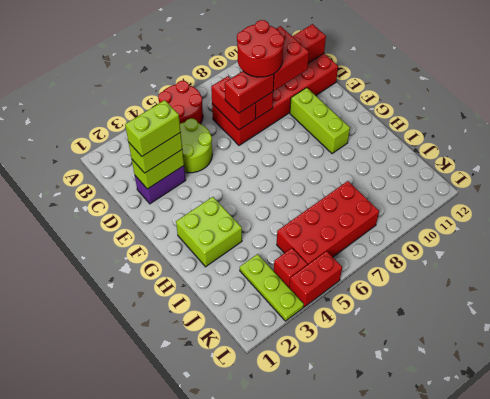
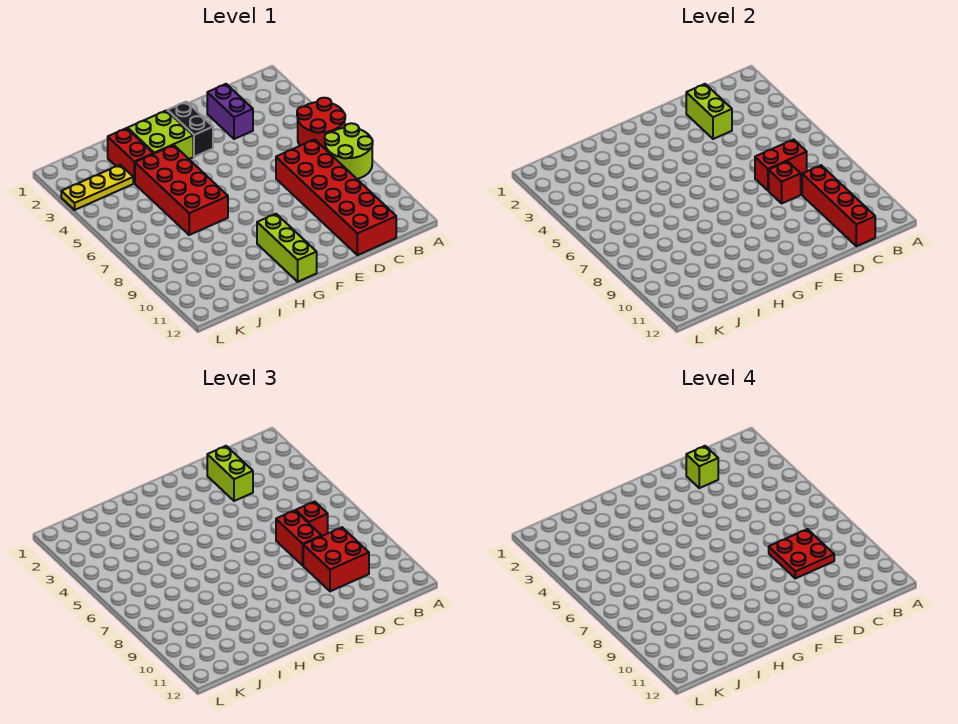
lime 2x2 round brick [180,119,212,173] -> lime 2x2 round brick moved to [325,123,373,179]
red 2x2 round brick [237,20,284,77] -> red 2x2 plate [769,529,834,578]
lime 1x2 brick [125,100,181,156] -> lime 1x1 brick [686,446,718,488]
lime 1x3 brick [290,88,350,154] -> lime 1x3 brick turned to [257,214,317,282]
none -> black 1x2 brick [167,102,213,157]
lime 1x3 plate [240,254,304,321] -> yellow 1x3 plate [61,165,133,210]
red 2x4 brick [277,181,379,265] -> red 2x4 brick moved to [135,145,228,235]
red 1x1 brick [274,248,307,287] -> red 1x1 brick moved to [296,501,328,536]
red 1x2 brick [289,251,342,307] -> red 1x2 brick moved to [108,128,153,183]

